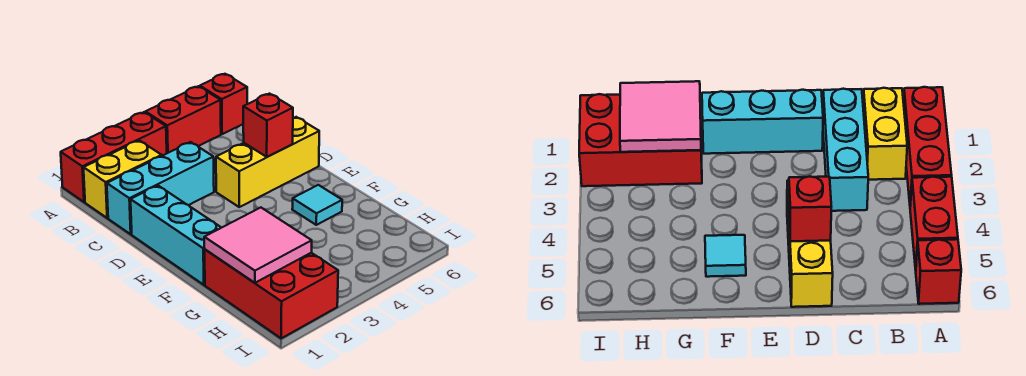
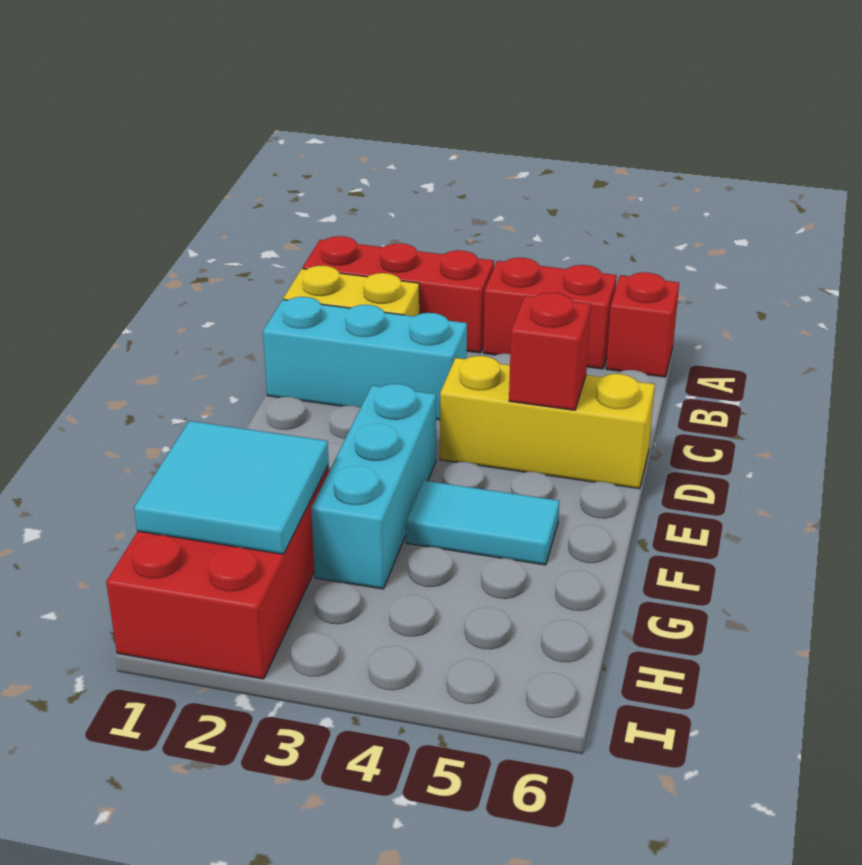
cyan 1x3 brick [131,186,221,285] -> cyan 1x3 brick moved to [311,384,436,589]
cyan 1x1 tile [292,185,342,225] -> cyan 1x2 tile [406,480,559,565]
pink 2x2 tile [204,208,312,283] -> cyan 2x2 tile [134,421,329,554]

